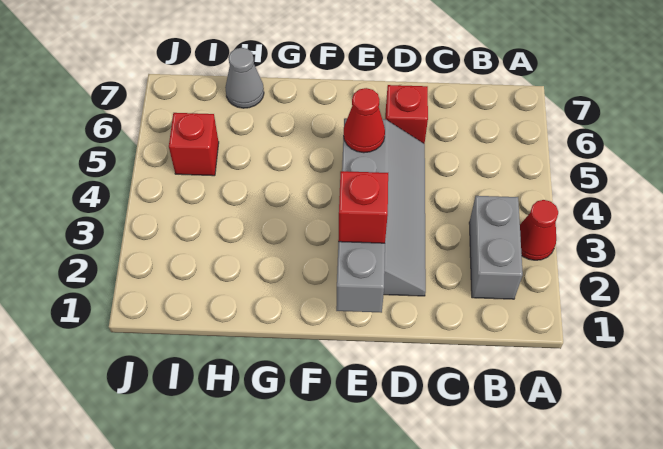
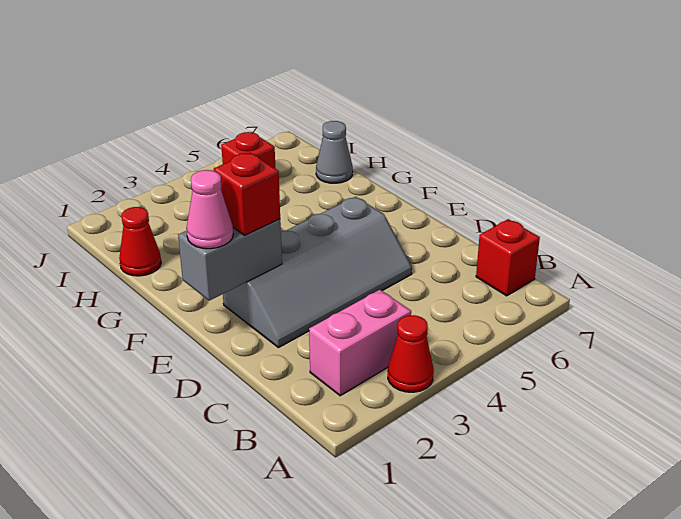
grey 1x2 brick [469,196,523,299] -> pink 1x2 brick [309,290,411,396]
red 1x1 brick [385,85,428,144] -> red 1x1 brick moved to [476,219,540,296]
none -> pink 1x1 cone [186,170,233,249]
red 1x1 cone [344,88,385,153] -> red 1x1 cone moved to [119,207,161,276]

